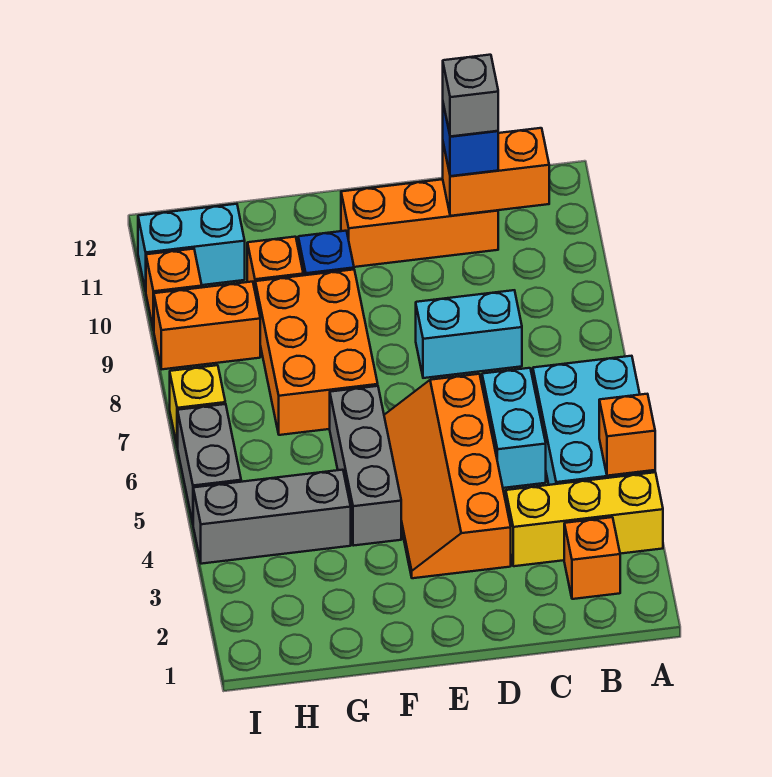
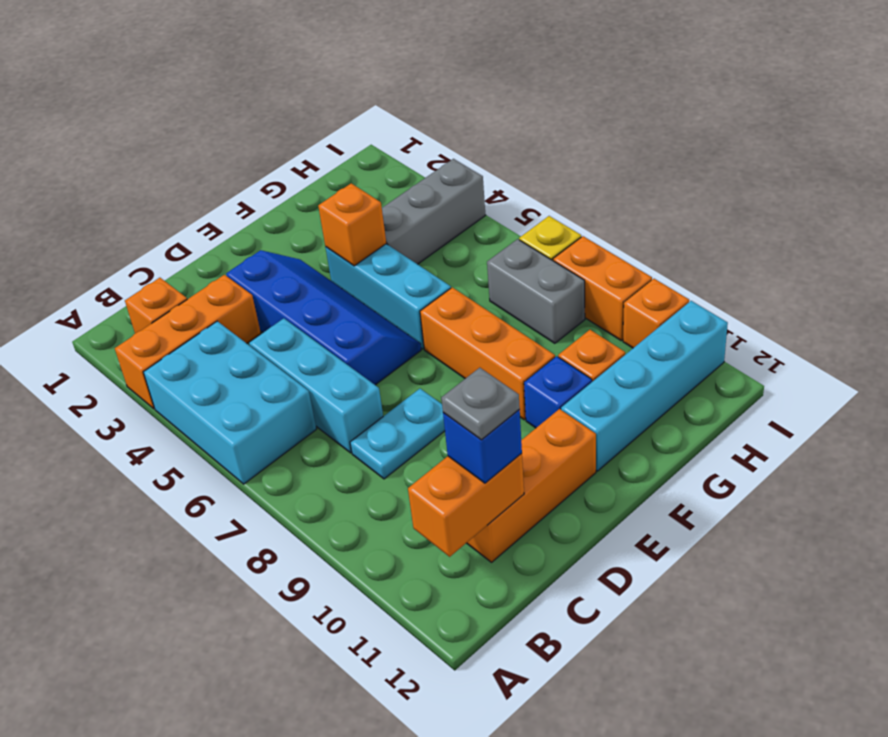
yellow 1x3 brick [506,472,663,566] -> orange 1x3 brick [115,275,261,409]
orange 1x1 brick [599,394,655,476] -> orange 1x1 brick moved to [318,183,386,266]
cyan 1x2 brick [482,368,546,488] -> cyan 1x3 brick [249,318,383,453]
cyan 1x2 brick [416,290,522,378] -> cyan 1x2 plate [350,389,445,479]
grey 1x1 brick [443,55,498,137] -> grey 1x1 plate [441,368,520,440]
orange 2x4 slope [384,374,511,578] -> blue 2x4 slope [226,250,421,385]
grey 1x3 brick [330,386,401,546] -> cyan 1x3 brick [325,244,451,349]
orange 2x3 brick [255,270,378,435] -> orange 1x3 brick [420,287,555,420]
orange 1x2 brick [154,282,260,369] -> orange 1x2 brick turned to [553,236,652,341]
cyan 1x2 brick [138,204,245,291] -> cyan 1x4 brick [561,301,728,471]
grey 1x2 brick [178,404,241,523] -> grey 1x2 brick moved to [487,239,585,343]

